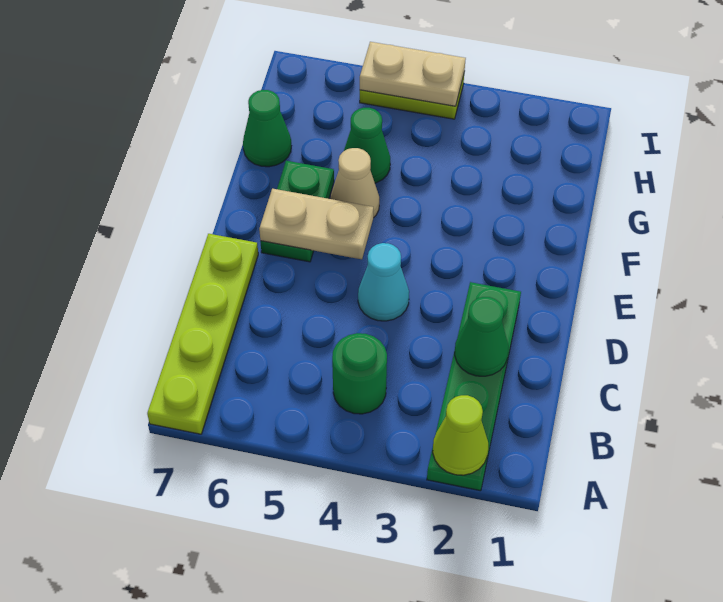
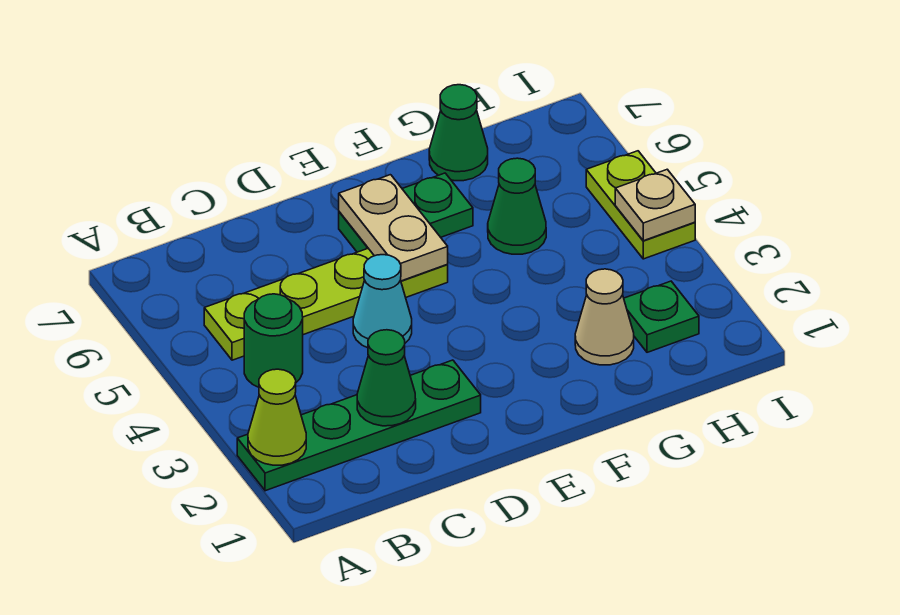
lime 1x4 plate [147,234,258,434] -> lime 1x4 plate moved to [204,248,448,360]
tan 1x1 cone [330,148,379,218] -> tan 1x1 cone moved to [575,269,634,365]
none -> green 1x1 plate [624,281,699,352]
tan 1x2 plate [360,42,466,106] -> tan 1x1 plate [615,169,695,241]

